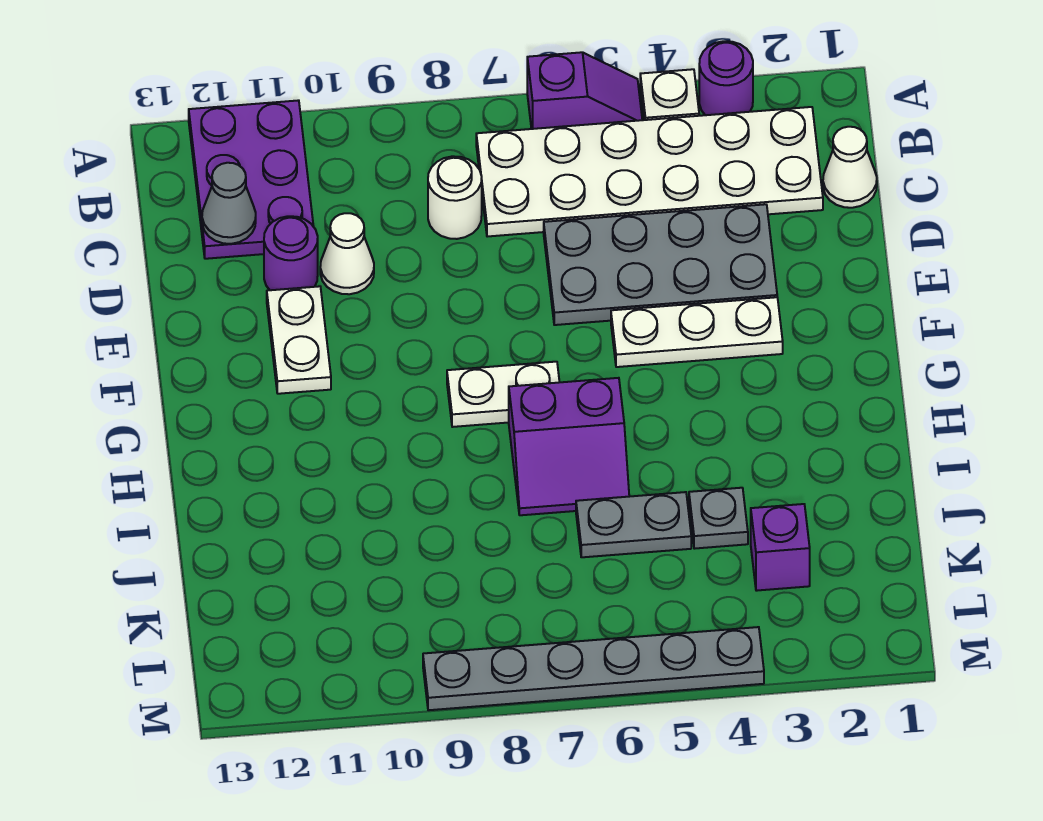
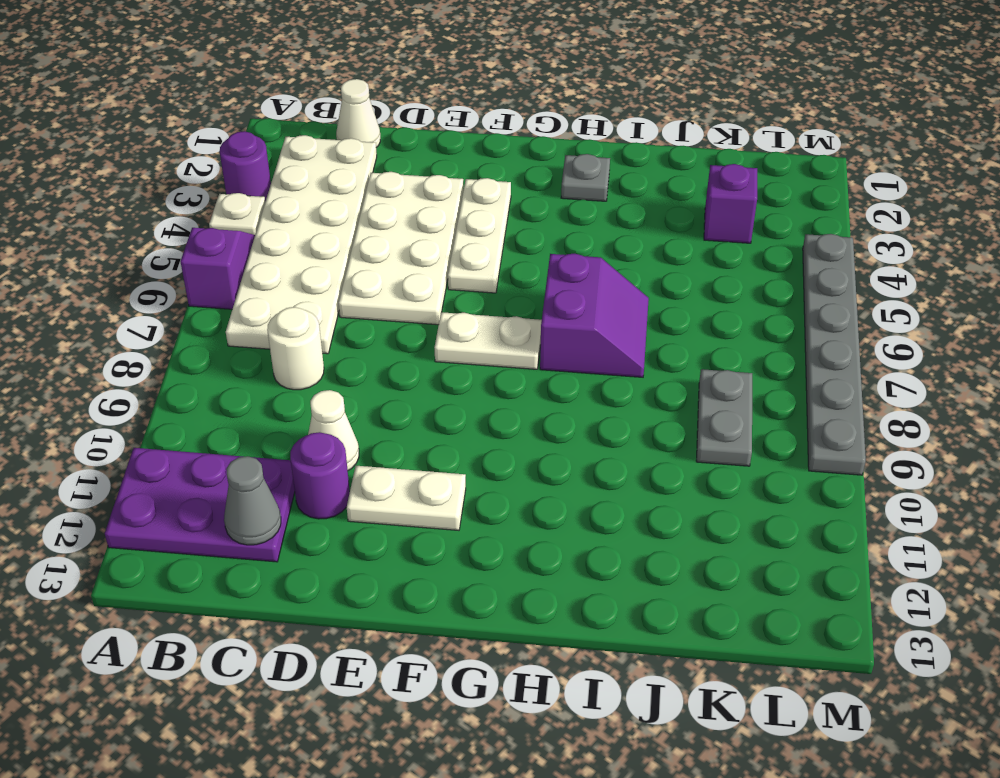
grey 2x4 plate [544,204,777,325] -> white 2x4 plate [339,172,464,325]
white 1x2 plate [447,362,559,427] -> white 1x2 plate turned to [434,312,542,369]
grey 1x1 plate [689,488,748,549] -> grey 1x1 plate moved to [561,154,610,201]
grey 1x2 plate [576,492,691,557] -> grey 1x2 plate moved to [696,369,752,466]

